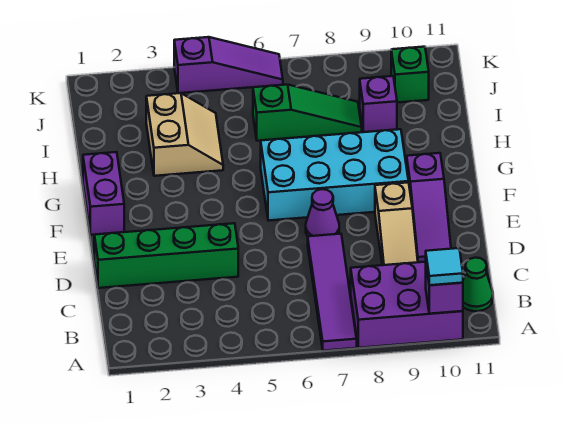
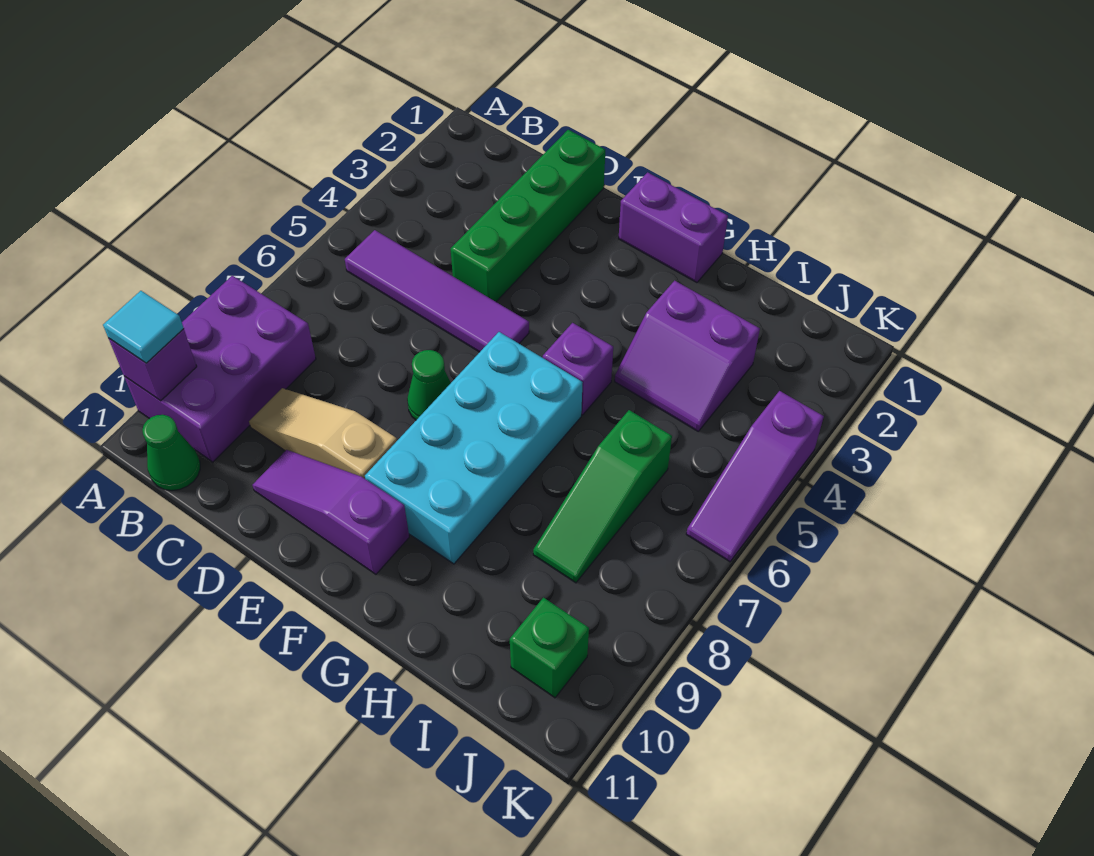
purple 1x4 tile [308,234,357,351] -> purple 1x4 tile moved to [345,230,529,352]
purple 1x1 cone [306,189,339,236] -> green 1x1 cone [407,350,451,420]
tan 2x2 slope [146,93,223,176] -> purple 2x2 slope [615,281,760,431]
purple 1x1 brick [360,76,397,132] -> purple 1x1 brick moved to [543,323,613,415]

